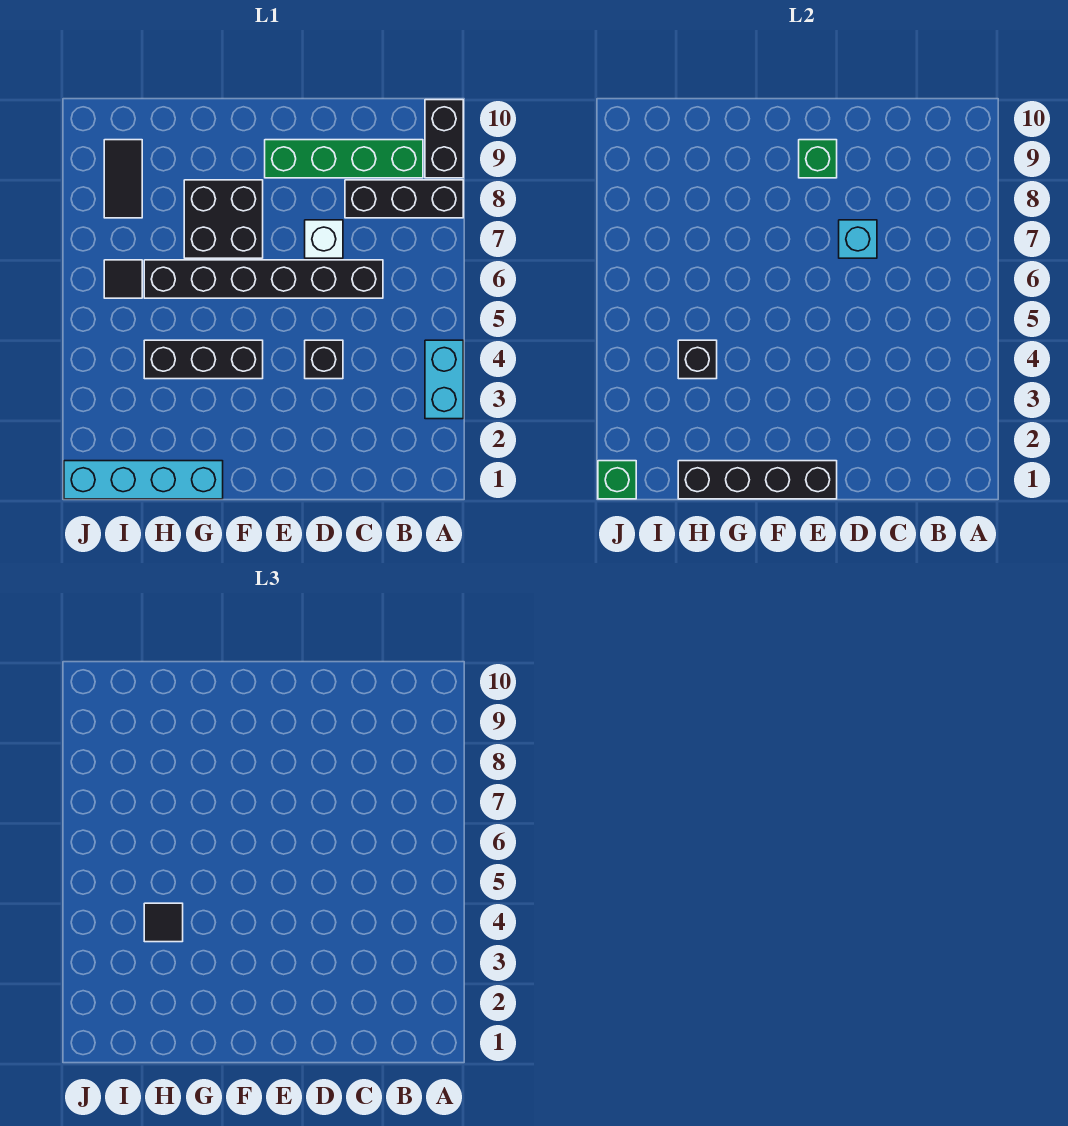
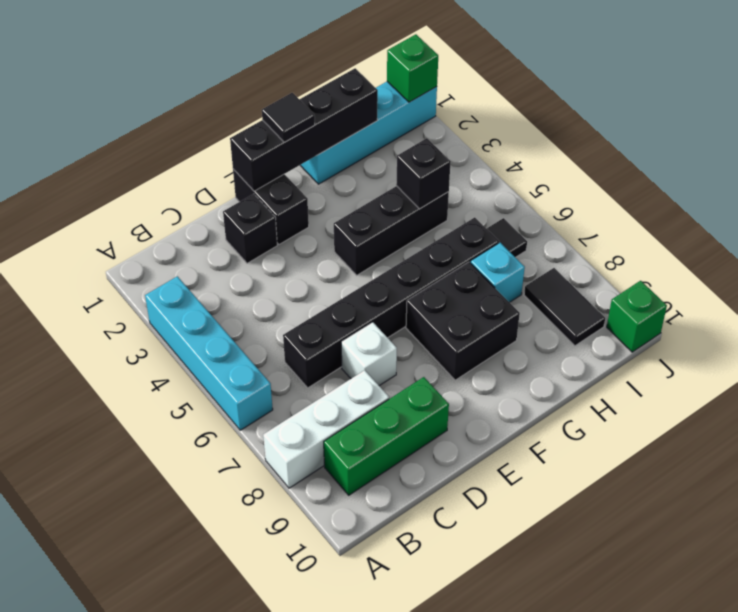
cyan 1x2 brick [425,340,463,419] -> cyan 1x4 brick [145,276,273,430]
black 1x3 brick [345,180,463,218] -> white 1x3 brick [263,370,389,488]
black 1x2 brick [425,100,463,178] -> black 1x2 brick moved to [233,169,309,244]
green 1x4 brick [265,140,423,178] -> green 1x3 brick [324,377,449,495]
black 1x1 brick [305,340,343,379] -> black 1x1 brick moved to [223,194,277,263]
cyan 1x1 brick [839,220,877,258] -> cyan 1x1 brick moved to [470,243,525,302]
green 1x1 brick [799,140,837,178] -> green 1x1 brick moved to [607,281,667,352]
black 1x1 tile [144,903,183,942] -> black 1x1 tile moved to [262,93,315,142]

